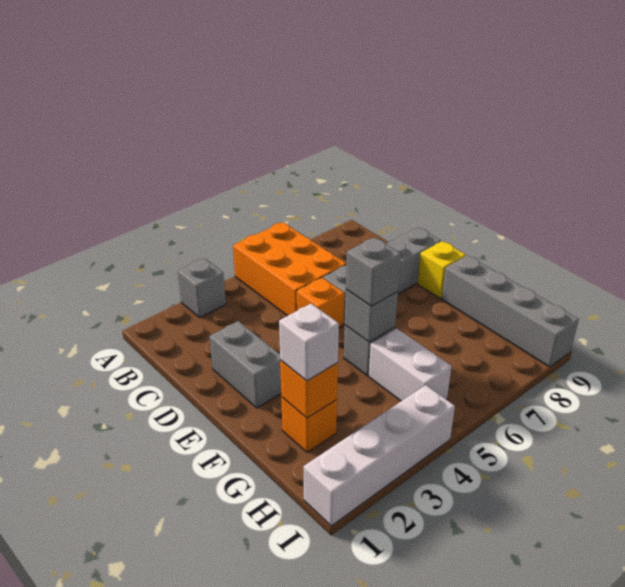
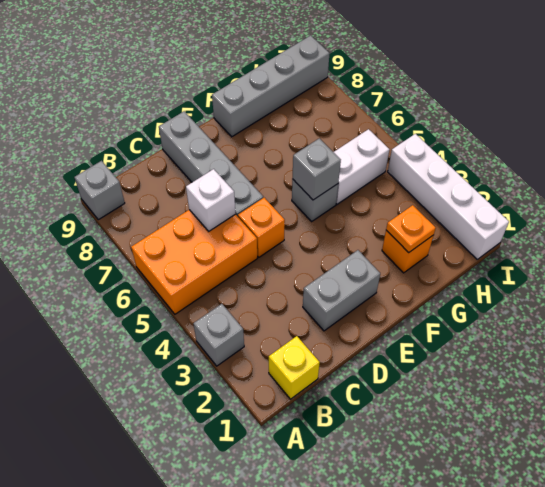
yellow 1x1 brick [418,241,466,299] -> yellow 1x1 brick moved to [269,336,320,399]
grey 1x1 brick [346,238,401,306] -> grey 1x1 brick moved to [75,161,125,220]
orange 1x1 brick [280,360,338,418] -> orange 1x1 plate [386,205,436,253]
white 1x1 brick [279,304,339,381] -> white 1x1 brick moved to [186,169,236,231]

